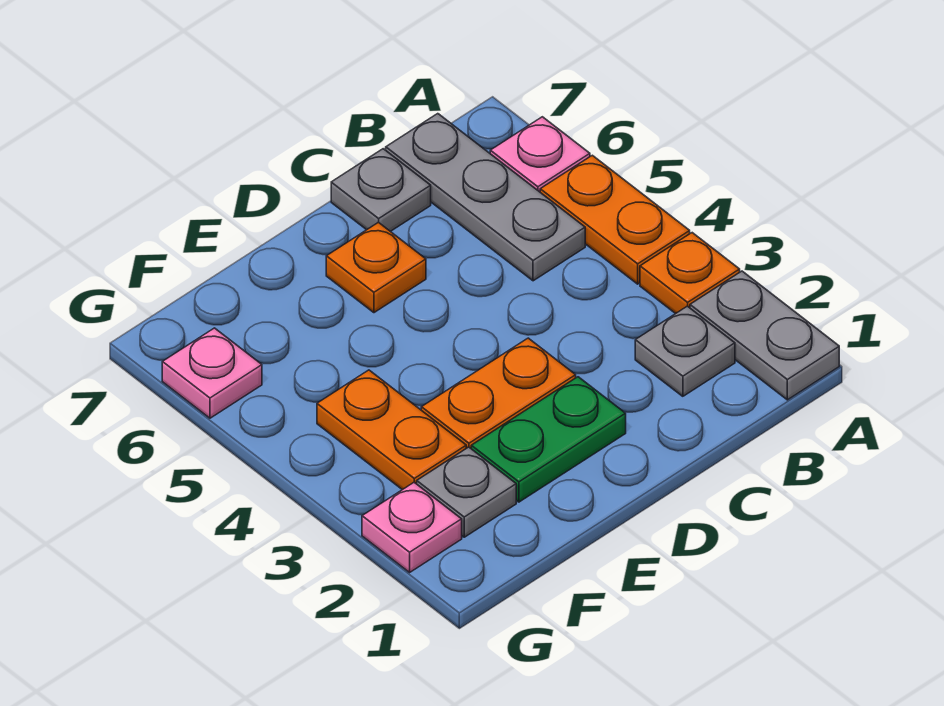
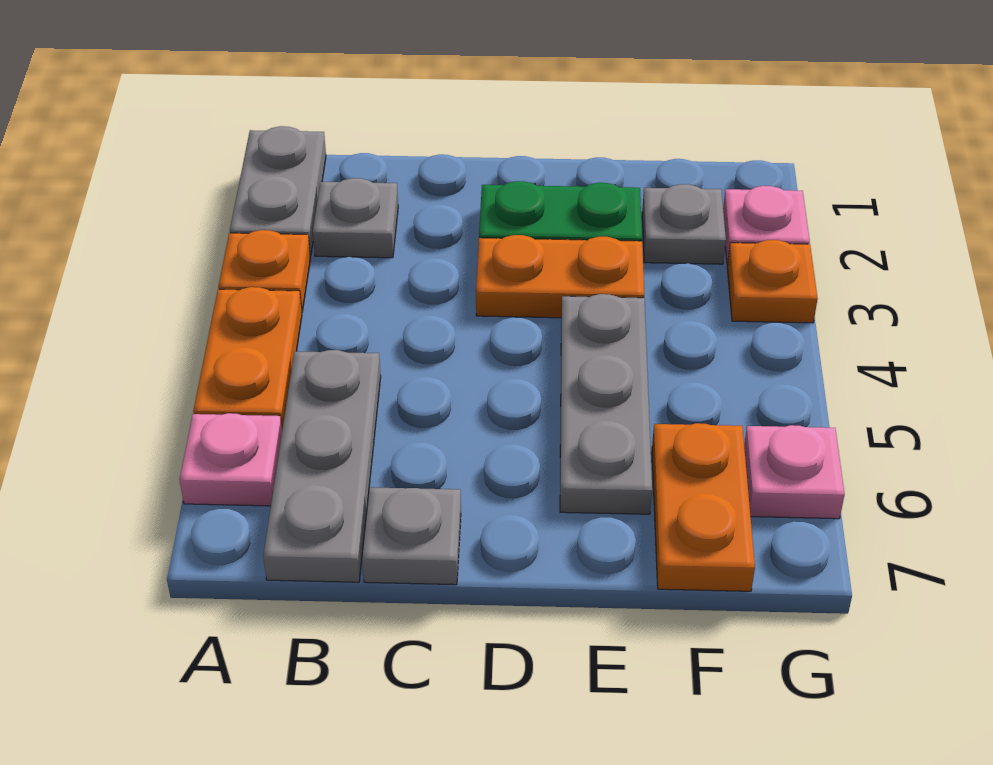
orange 1x1 plate [326,222,426,313] -> orange 1x1 plate moved to [727,240,818,323]
none -> grey 1x3 plate [560,294,652,514]
orange 1x2 plate [317,370,466,490] -> orange 1x2 plate moved to [652,423,755,591]

